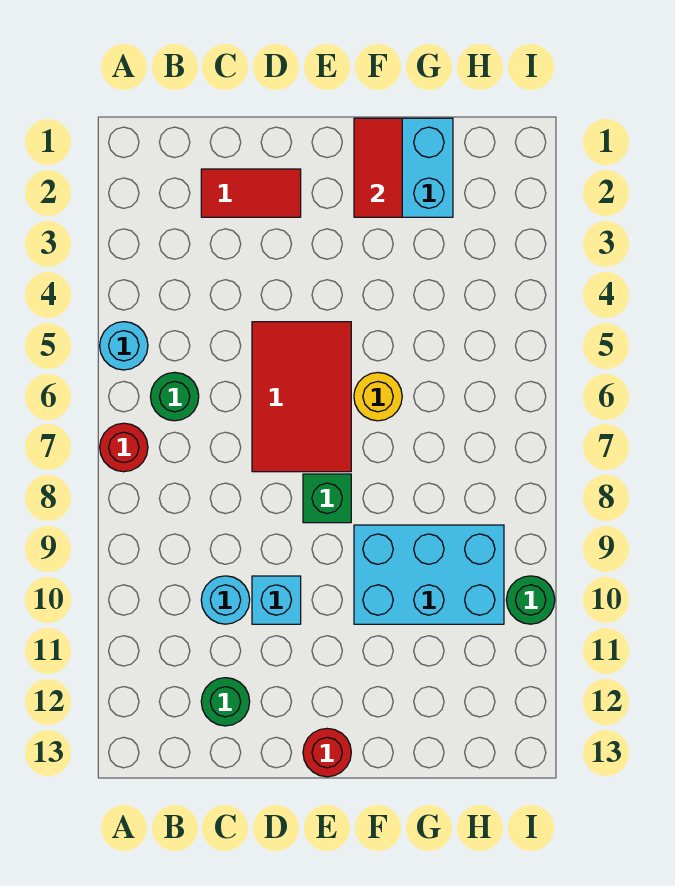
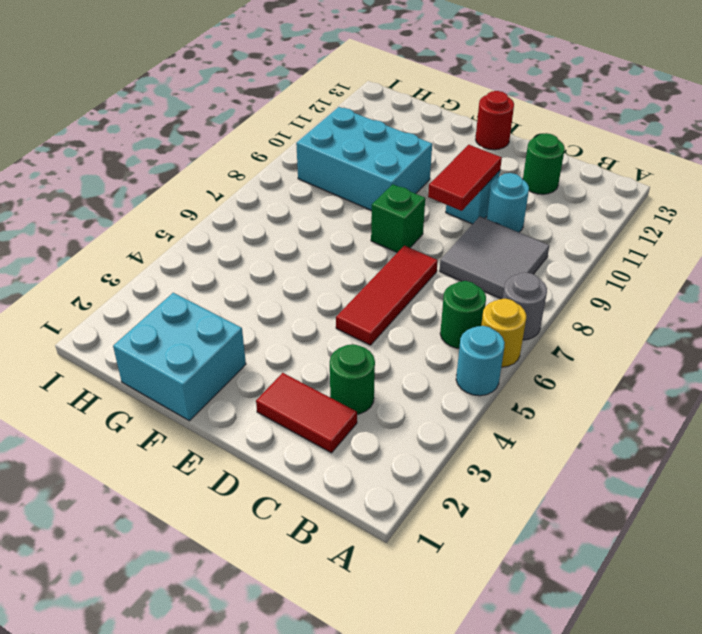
red 1x1 round brick [100,423,148,472] -> grey 1x1 round brick [503,273,547,340]
none -> grey 2x2 tile [440,217,549,299]
red 2x3 tile [252,322,351,472] -> red 1x3 tile [336,246,438,345]
red 1x2 tile [354,118,402,217] -> red 1x2 tile moved to [428,145,502,211]
yellow 1x1 round brick [354,373,402,421] -> yellow 1x1 round brick moved to [481,299,526,367]
green 1x1 round brick [506,576,555,624] -> green 1x1 round brick moved to [330,344,375,414]

